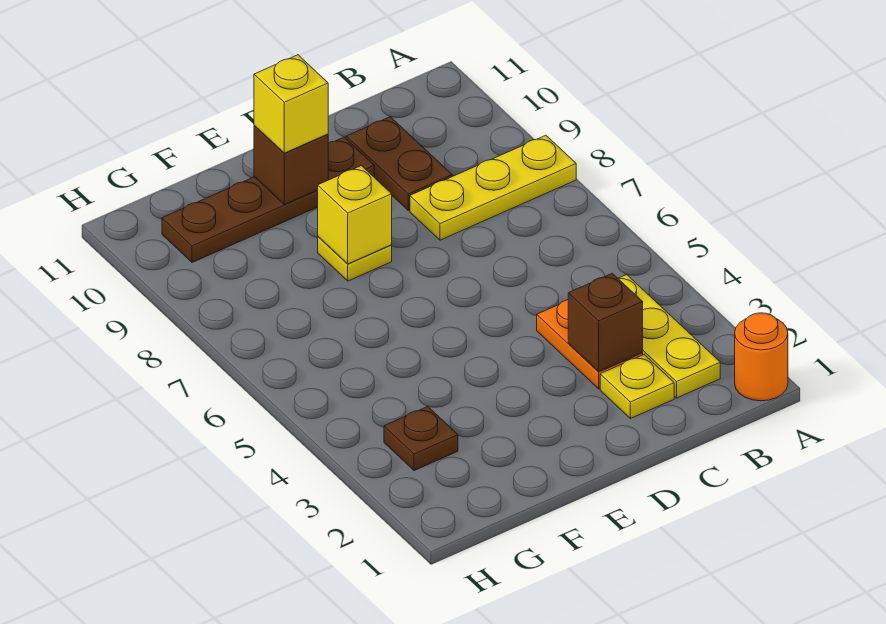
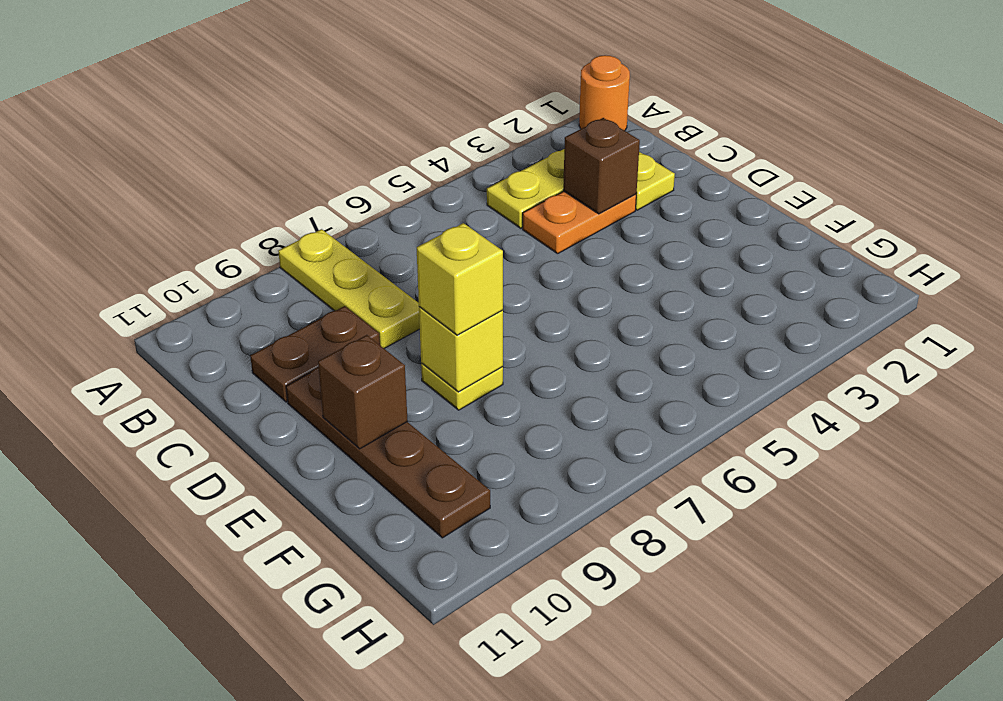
yellow 1x1 brick [254,55,328,153] -> yellow 1x1 brick moved to [417,223,503,335]
brown 1x1 plate [384,407,458,471] -> none

